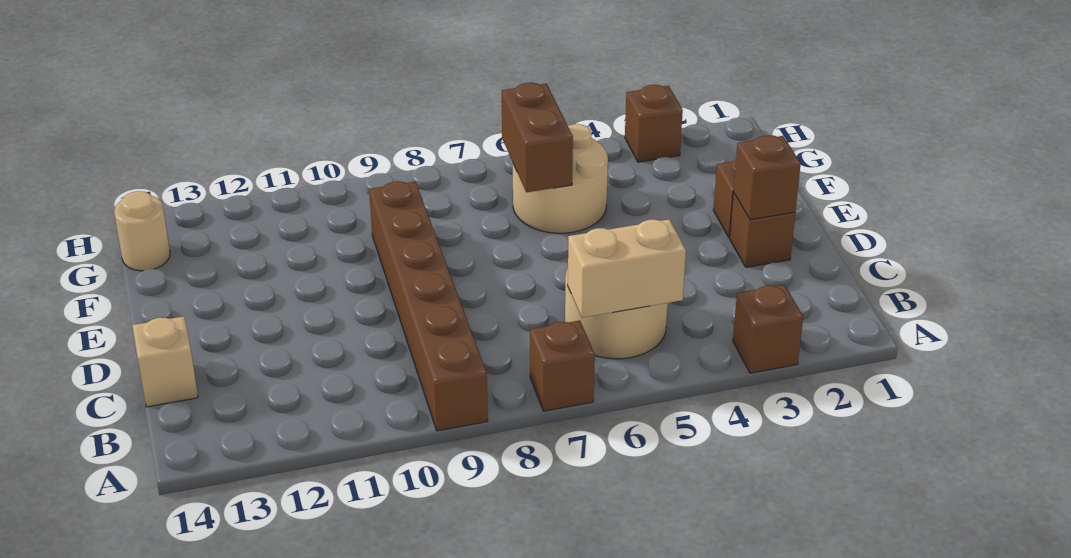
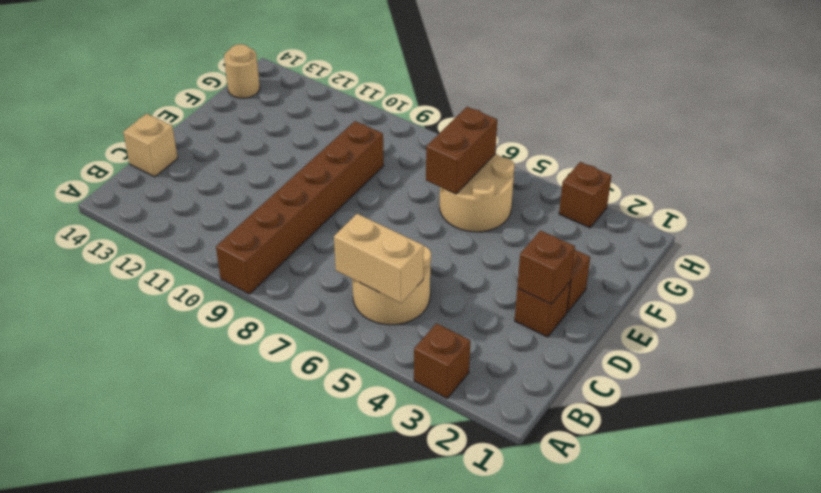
brown 1x1 brick [530,321,595,411] -> none

